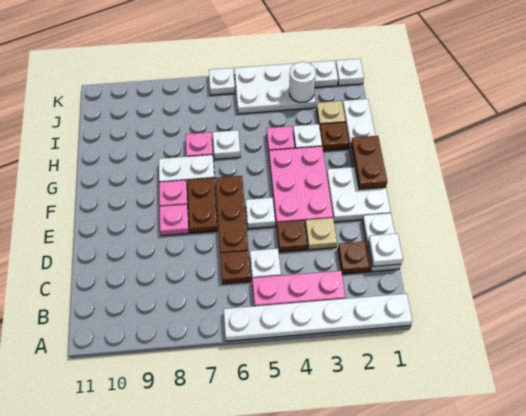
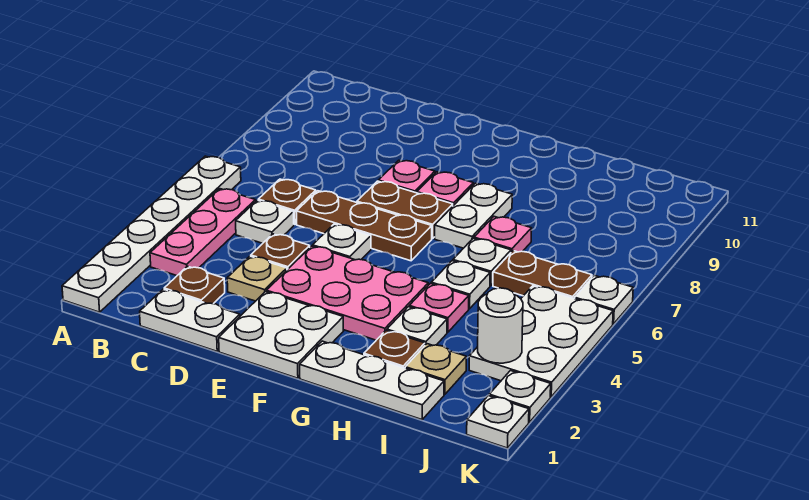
white 1x1 plate [368,233,403,266] -> white 1x1 plate moved to [431,261,490,309]
brown 1x2 plate [351,136,387,189] -> brown 1x2 plate moved to [493,251,592,299]

